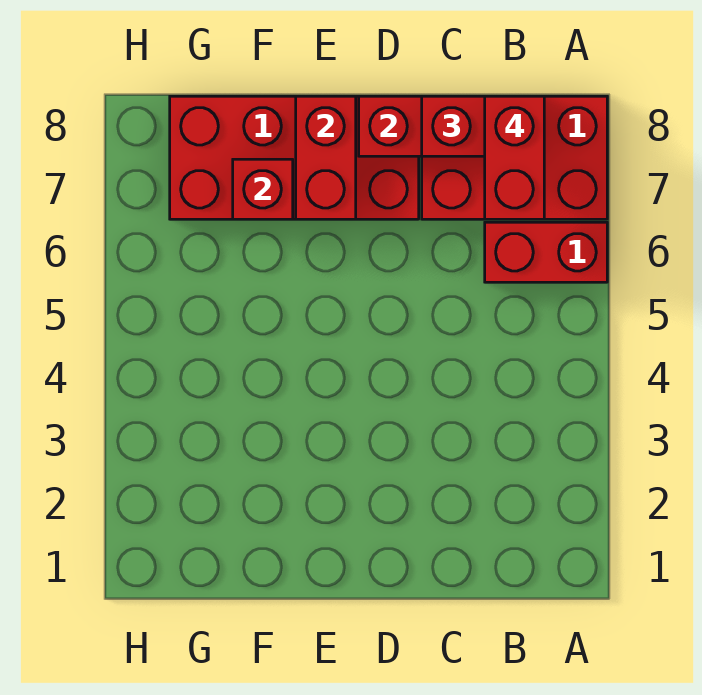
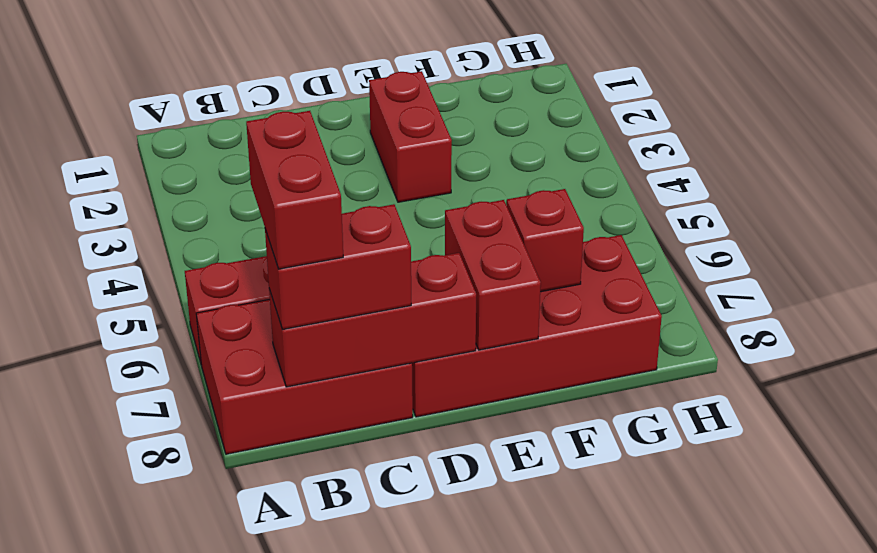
none -> red 1x2 brick [369,71,452,202]

